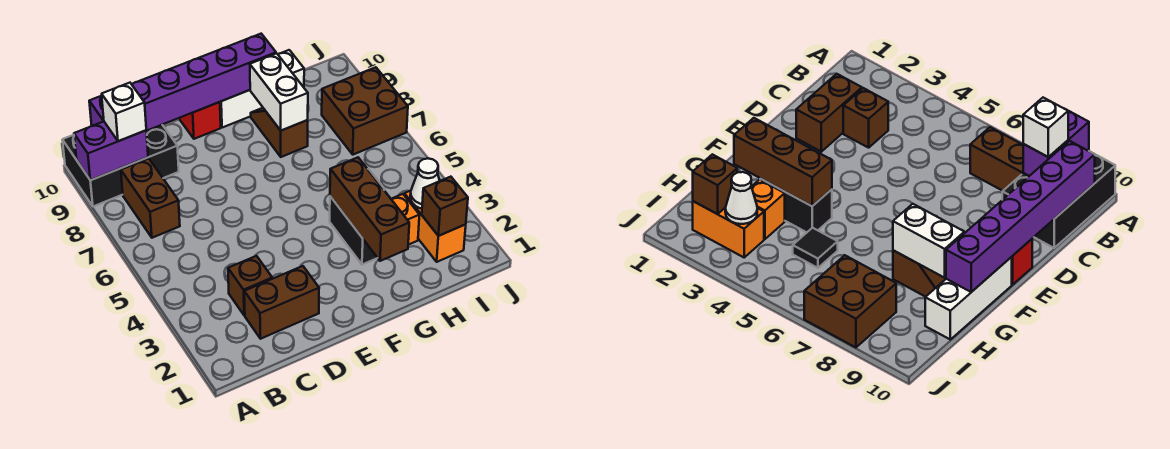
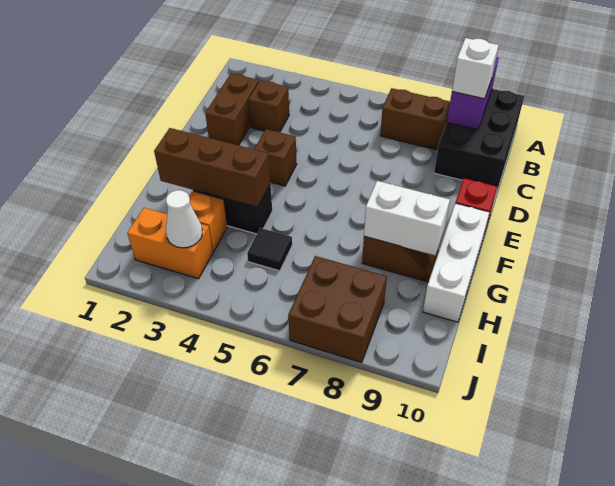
purple 1x6 brick [89,34,276,131] -> none
brown 1x1 brick [422,177,468,236] -> brown 1x1 brick moved to [255,129,297,186]

